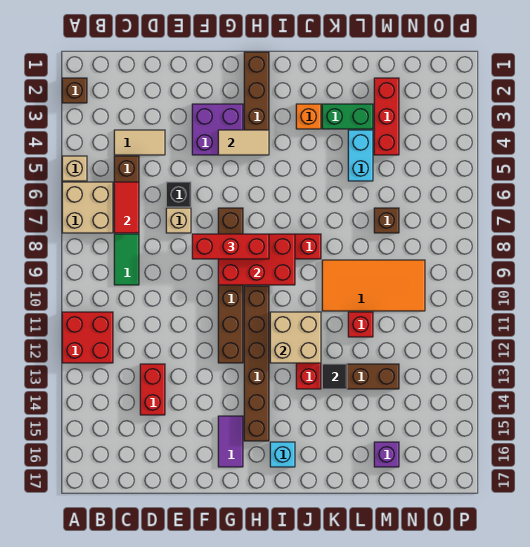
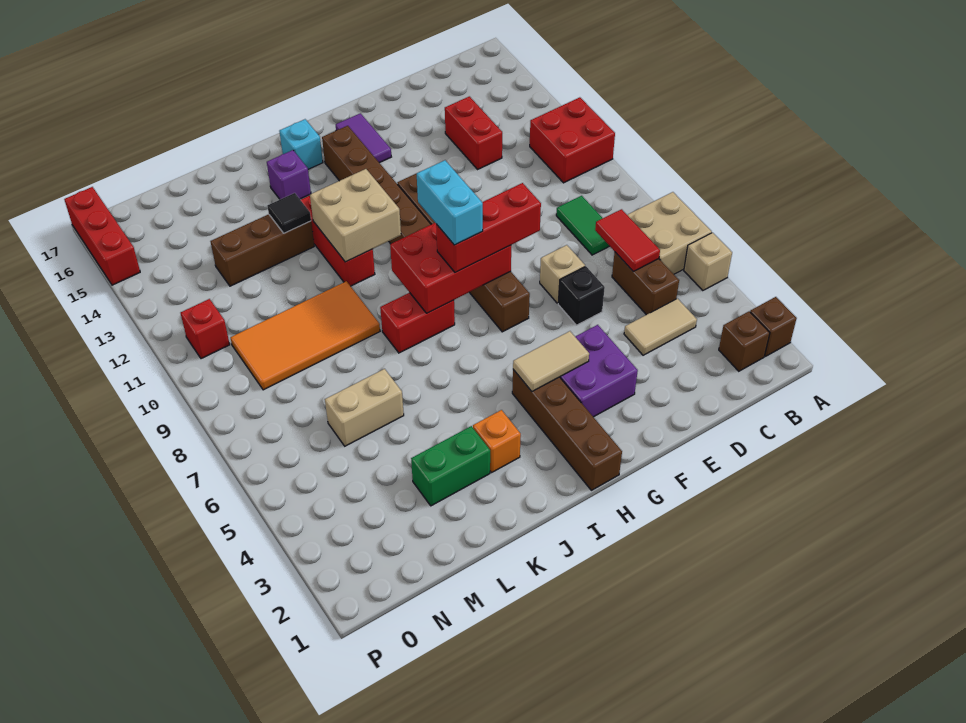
cyan 1x2 brick [348,130,373,181] -> cyan 1x2 brick moved to [417,160,483,245]
none -> tan 1x2 brick [325,369,404,446]
red 1x1 brick [348,312,373,337] -> red 1x1 brick moved to [181,299,230,359]
red 1x3 brick [374,78,399,155] -> red 1x3 brick moved to [64,187,140,285]
brown 1x1 brick [374,208,399,233] -> brown 1x1 brick moved to [719,311,770,371]
purple 1x1 brick [374,442,399,467] -> purple 1x1 brick moved to [267,150,311,199]

